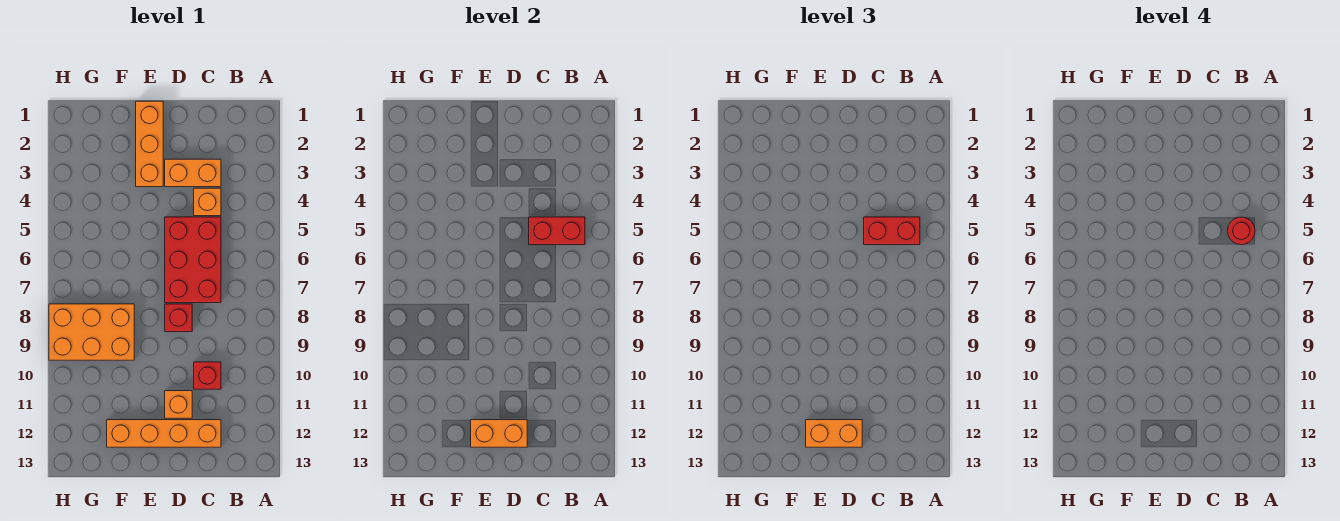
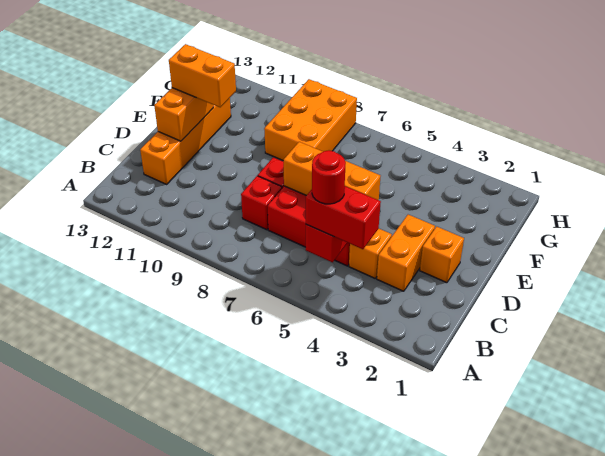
red 1x2 brick [864,217,920,245] -> red 1x2 brick turned to [306,186,381,249]
red 1x1 brick [194,362,221,389] -> red 1x1 brick moved to [241,176,282,230]
orange 1x1 brick [165,391,192,418] -> orange 1x1 brick moved to [420,227,464,283]
orange 1x2 brick [806,420,862,447] -> orange 1x2 brick turned to [169,44,236,107]
orange 1x3 brick [136,101,163,187] -> orange 1x3 brick moved to [283,142,380,200]

